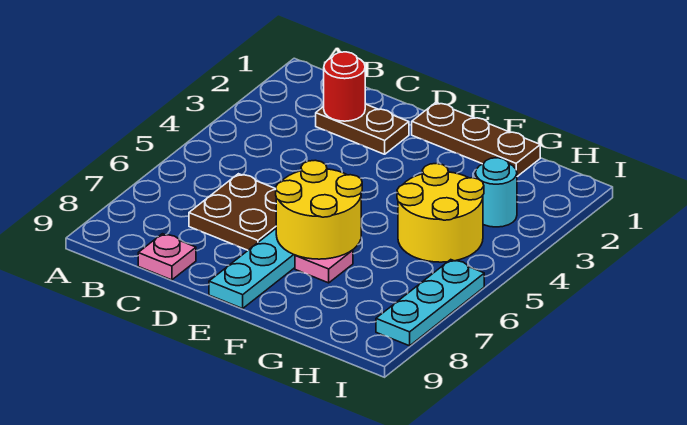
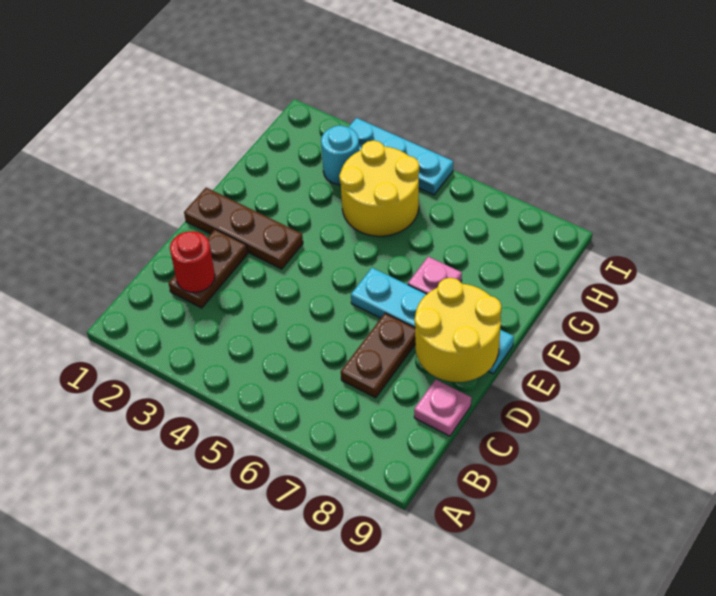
brown 2x2 plate [189,174,276,250] -> brown 1x2 plate [341,313,416,398]
brown 1x3 plate [412,103,540,177] -> brown 1x3 plate turned to [184,188,303,269]
yellow 2x2 round brick [276,160,362,259] -> yellow 2x2 round brick moved to [415,278,502,382]
cyan 1x3 plate [376,260,484,346] -> cyan 1x3 plate moved to [349,118,453,195]

